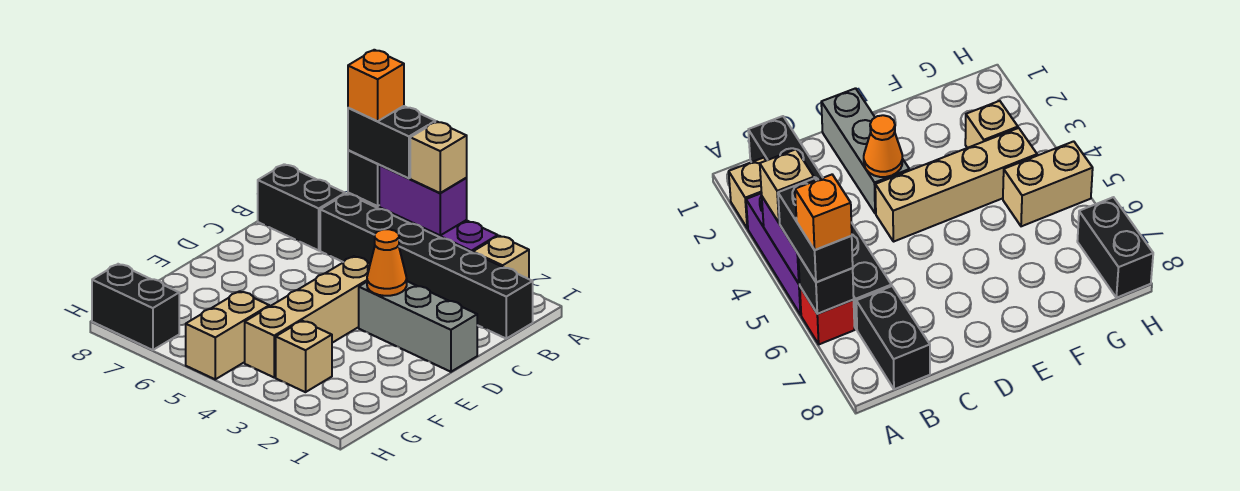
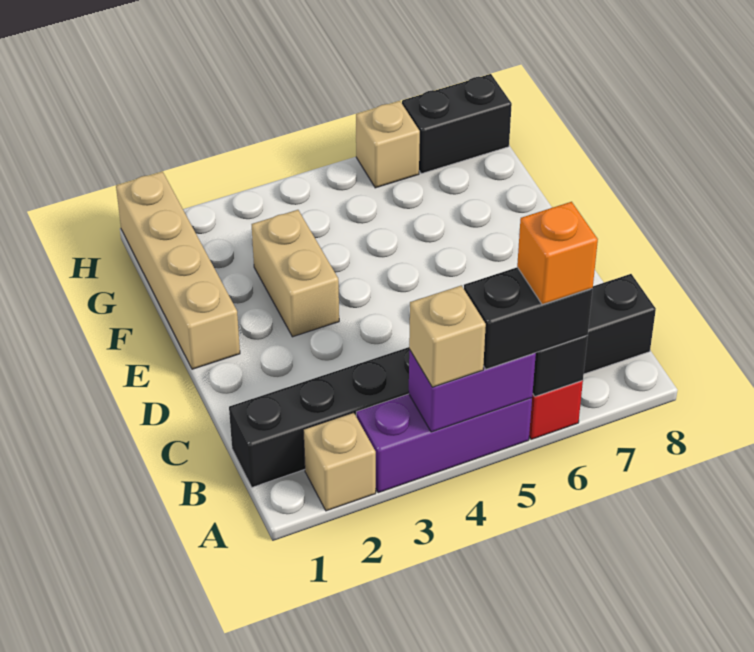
grey 1x3 brick [359,281,477,372] -> none
orange 1x1 cone [367,229,407,296] -> none
tan 1x4 brick [245,256,370,377] -> tan 1x4 brick moved to [116,172,240,369]
tan 1x1 brick [276,321,332,392] -> tan 1x1 brick moved to [356,101,420,188]
tan 1x2 brick [186,291,270,379] -> tan 1x2 brick moved to [252,210,339,337]

